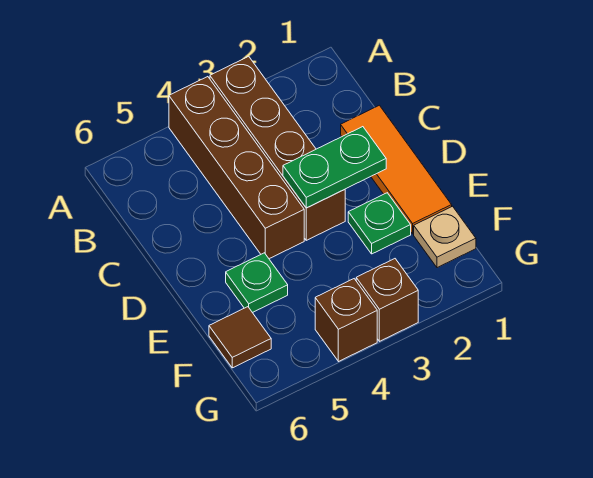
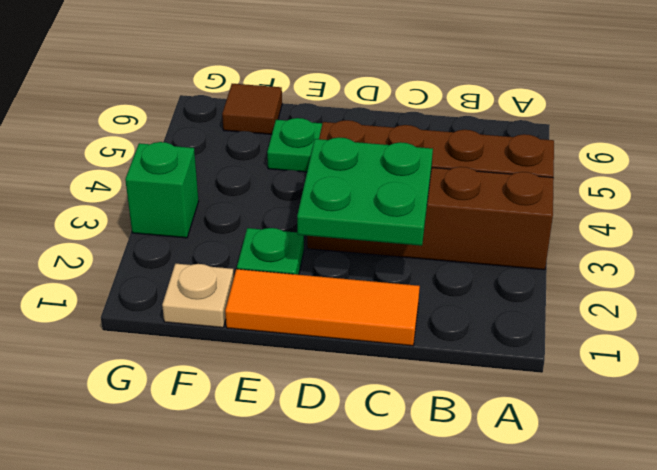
green 1x2 plate [283,127,386,208] -> green 2x2 plate [297,137,433,246]
brown 1x1 brick [356,259,418,341] -> green 1x1 brick [125,142,199,238]
brown 1x1 brick [315,279,377,362] -> none

